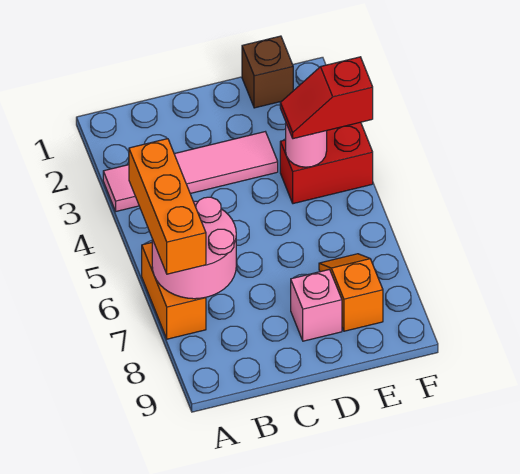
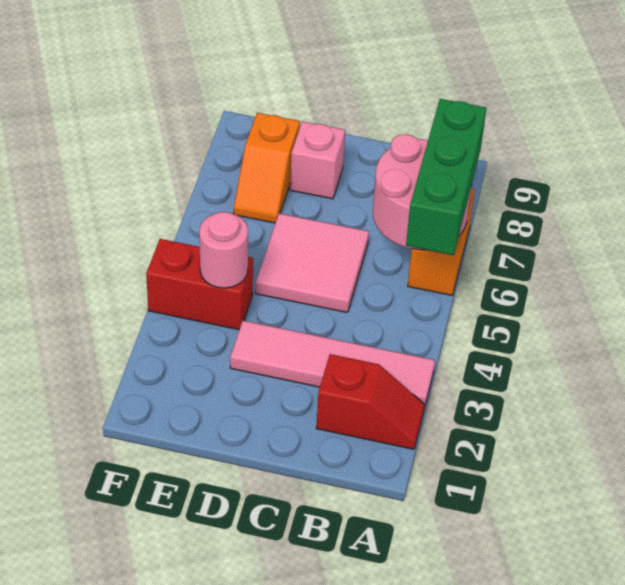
orange 1x3 brick [129,139,206,274] -> green 1x3 brick [406,99,486,255]
none -> pink 2x2 tile [256,213,369,313]
brown 1x1 brick [242,36,293,108] -> none
red 1x2 slope [280,57,373,139] -> red 1x2 slope moved to [316,354,425,449]

